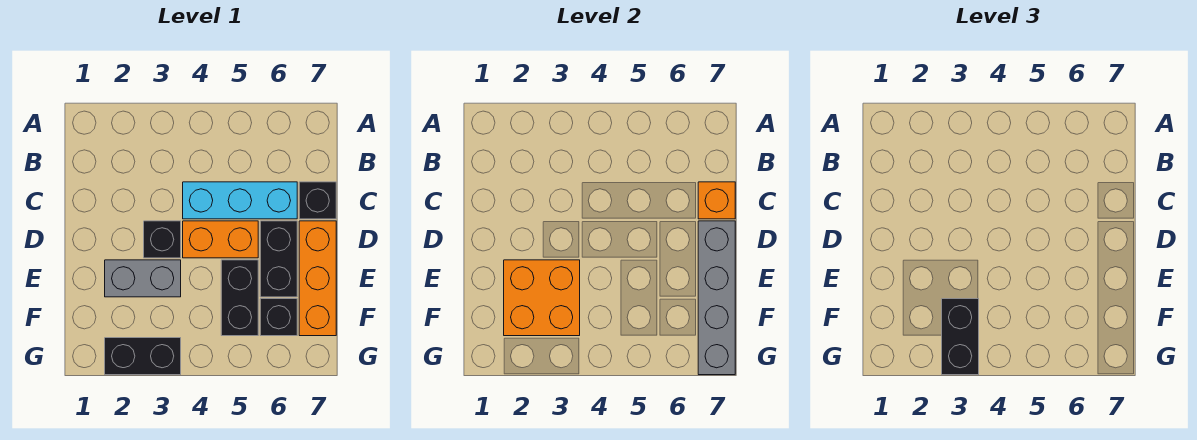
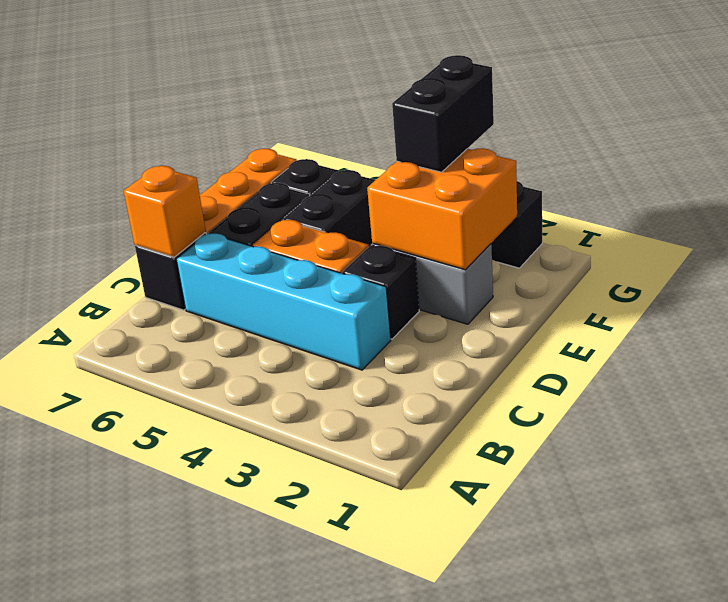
cyan 1x3 brick [183,182,297,219] -> cyan 1x4 brick [176,233,391,370]
grey 1x4 brick [698,221,735,375] -> none

